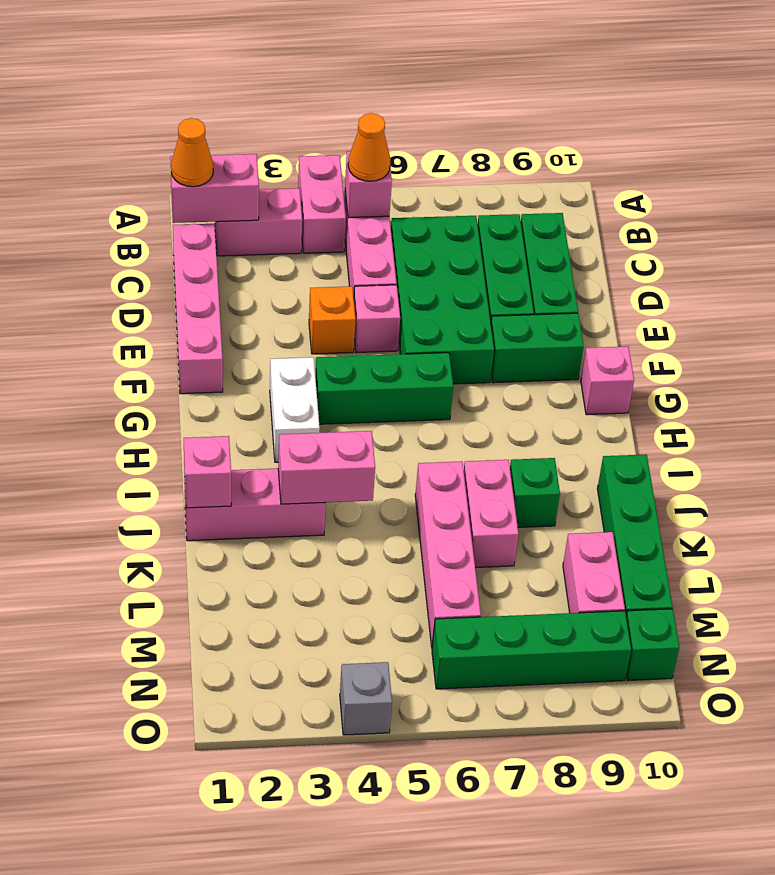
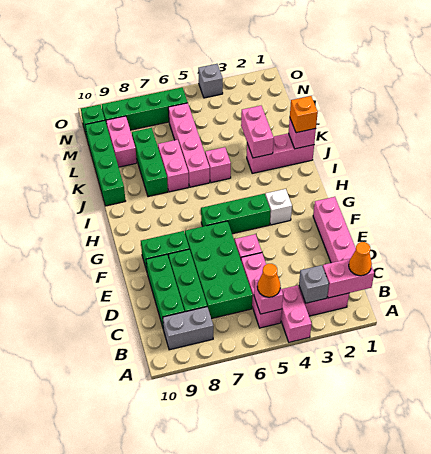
none -> grey 1x1 brick [299,265,329,303]
none -> grey 1x2 brick [163,307,213,350]
orange 1x1 brick [309,286,356,354] -> orange 1x1 brick moved to [290,96,318,133]
white 1x2 brick [270,357,320,462] -> white 1x1 brick [265,189,292,225]
pink 1x1 brick [581,346,634,415] -> pink 1x1 brick moved to [205,147,231,183]
pink 1x2 brick [278,431,375,504] -> pink 1x2 brick turned to [241,106,274,158]
green 1x1 brick [510,458,560,527] -> green 1x3 brick [132,128,168,197]

